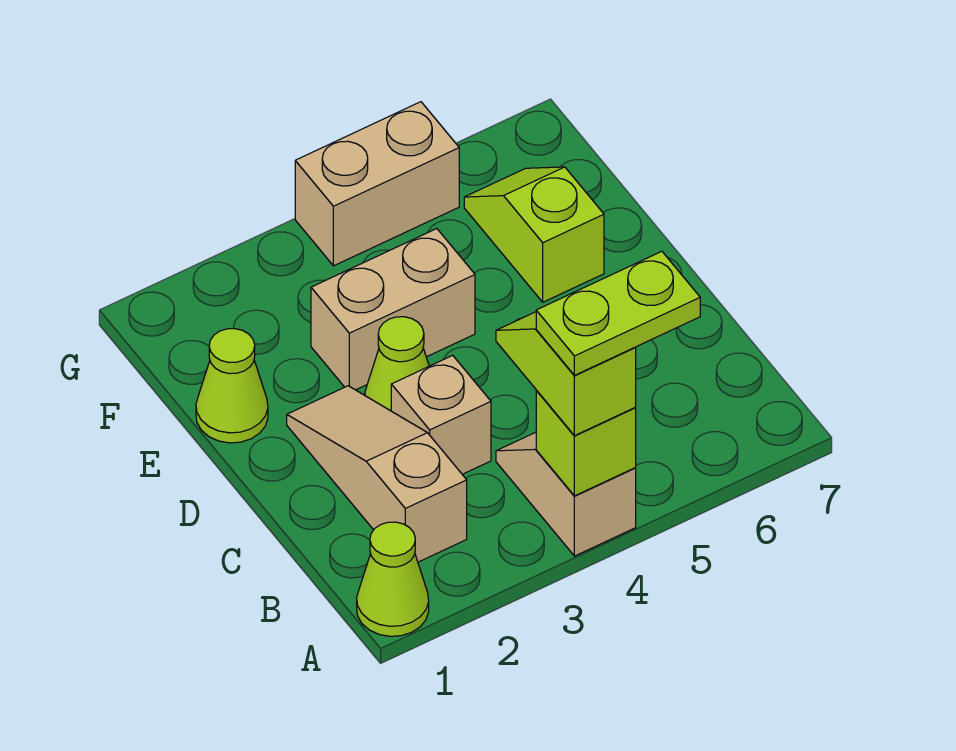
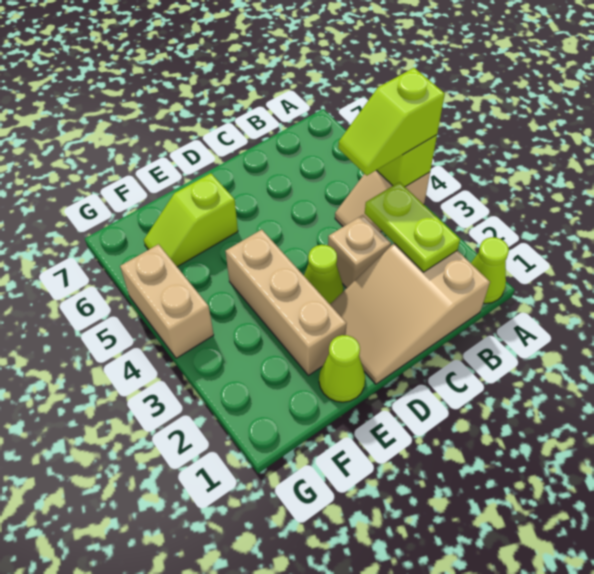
lime 1x2 plate [536,251,700,375] -> lime 1x2 plate moved to [365,182,460,272]
tan 1x3 slope [287,386,467,562] -> tan 2x3 slope [330,243,490,384]
tan 1x2 brick [311,229,475,390] -> tan 1x3 brick [225,230,347,375]

